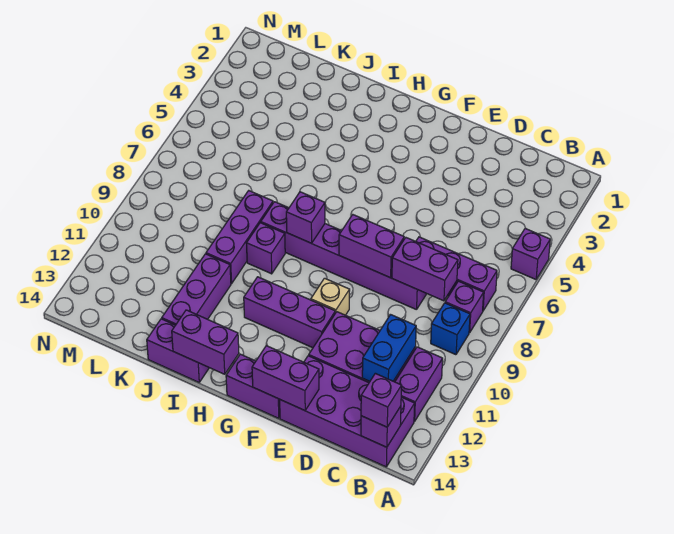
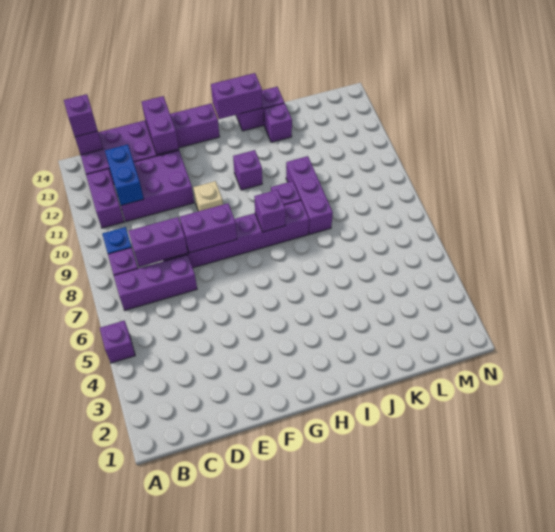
purple 1x2 brick [252,346,319,411] -> purple 1x2 brick turned to [142,96,179,155]
purple 1x3 brick [244,277,335,348] -> purple 1x1 brick [233,150,262,190]
purple 1x3 brick [162,254,231,325] -> purple 1x1 brick [264,103,292,142]

